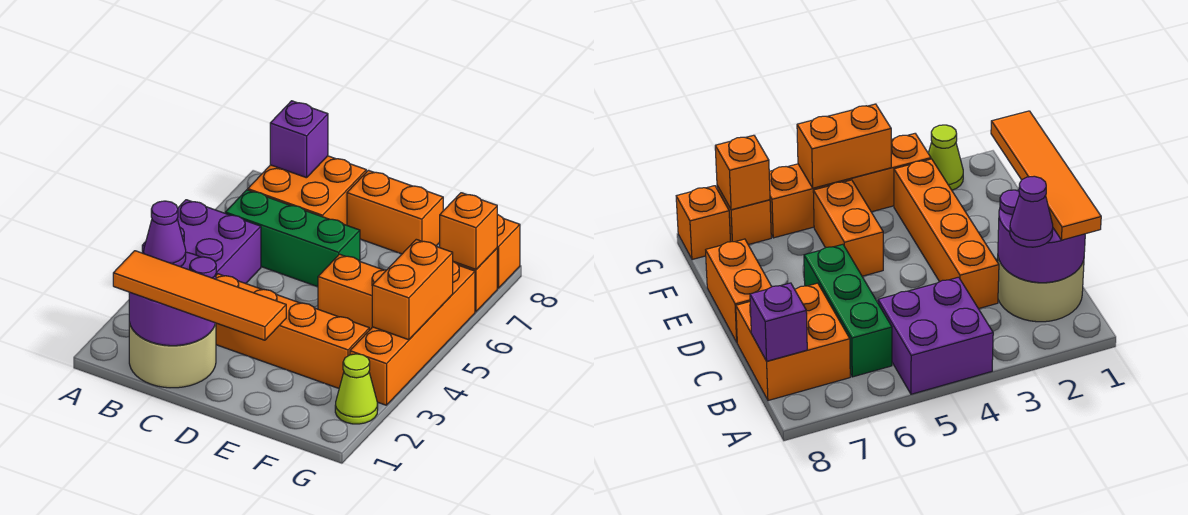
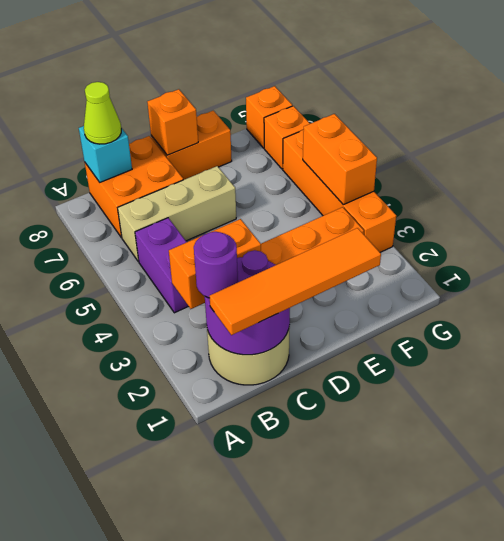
purple 2x2 brick [142,200,261,284] -> purple 1x2 brick [135,218,189,313]
purple 1x1 cone [144,201,186,267] -> purple 1x1 round brick [194,232,238,298]
green 1x3 brick [225,190,360,287] -> tan 1x3 brick [118,166,236,262]
purple 1x1 brick [270,101,328,178] -> cyan 1x1 brick [79,126,132,182]
orange 1x2 brick [318,254,386,330] -> orange 1x2 brick moved to [169,219,261,309]
lime 1x1 cone [335,354,378,424] -> lime 1x1 cone moved to [84,82,121,144]
orange 1x1 brick [440,193,497,270] -> orange 1x1 brick moved to [147,89,198,155]

